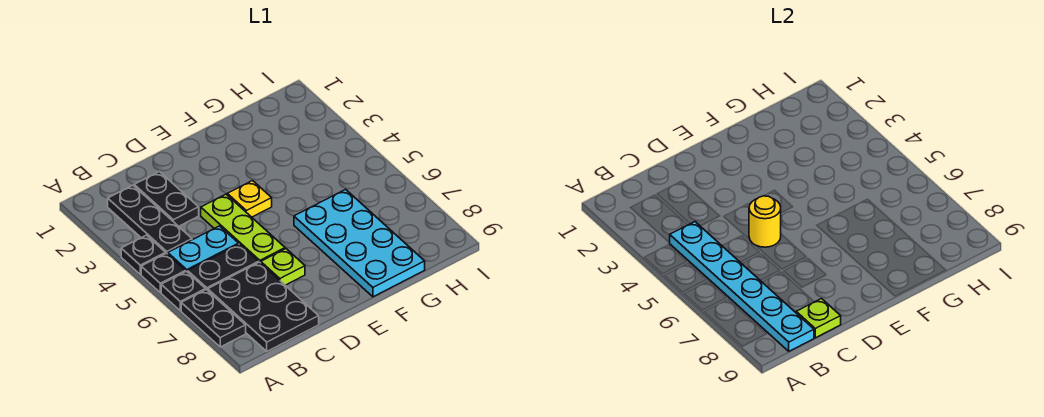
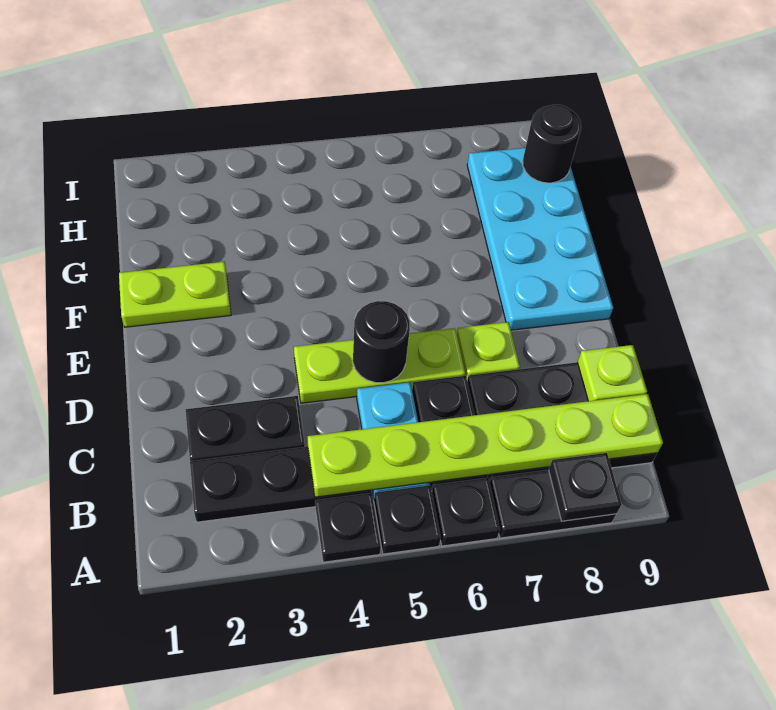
none -> black 1x1 plate [549,453,622,521]
cyan 1x6 plate [670,222,814,351] -> lime 1x6 plate [308,394,663,497]
yellow 1x1 round brick [749,196,781,247] -> black 1x1 round brick [353,301,410,383]
yellow 1x1 plate [227,181,272,217] -> none
none -> lime 1x2 plate [119,262,231,327]
cyan 2x4 plate [294,189,425,297] -> cyan 2x4 plate turned to [467,148,613,330]
none -> black 1x1 round brick [523,105,581,183]

